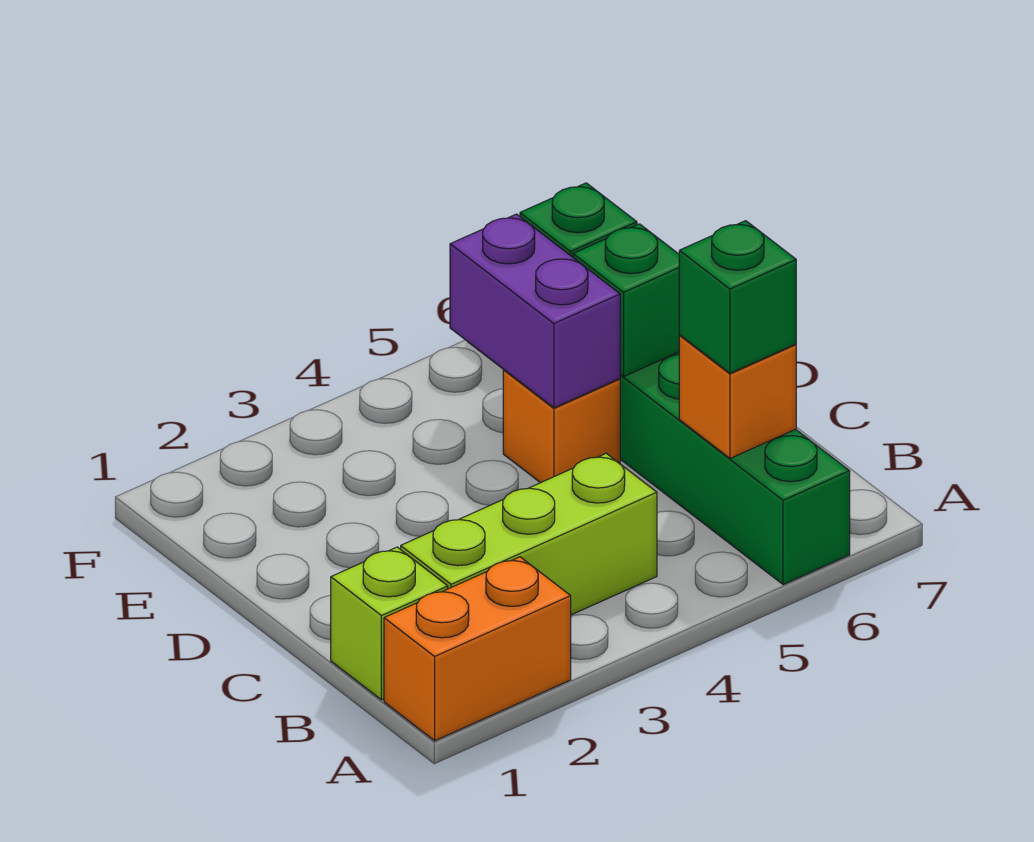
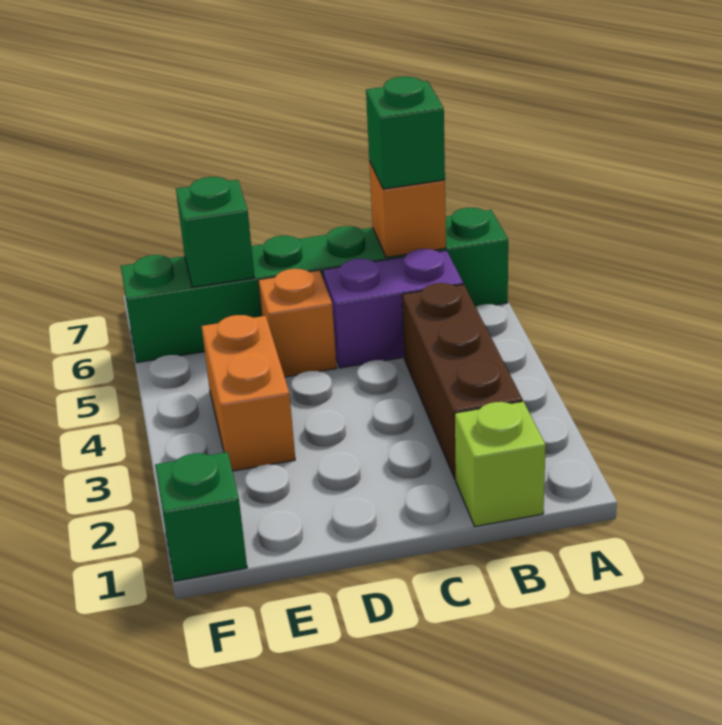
orange 1x2 brick [384,557,571,741] -> orange 1x2 brick moved to [202,315,295,471]
lime 1x3 brick [401,453,657,615] -> brown 1x3 brick [402,283,523,479]
purple 1x2 brick [450,214,620,408] -> purple 1x2 brick moved to [323,249,463,368]
green 1x1 brick [573,224,680,376] -> green 1x1 brick moved to [155,452,247,581]

